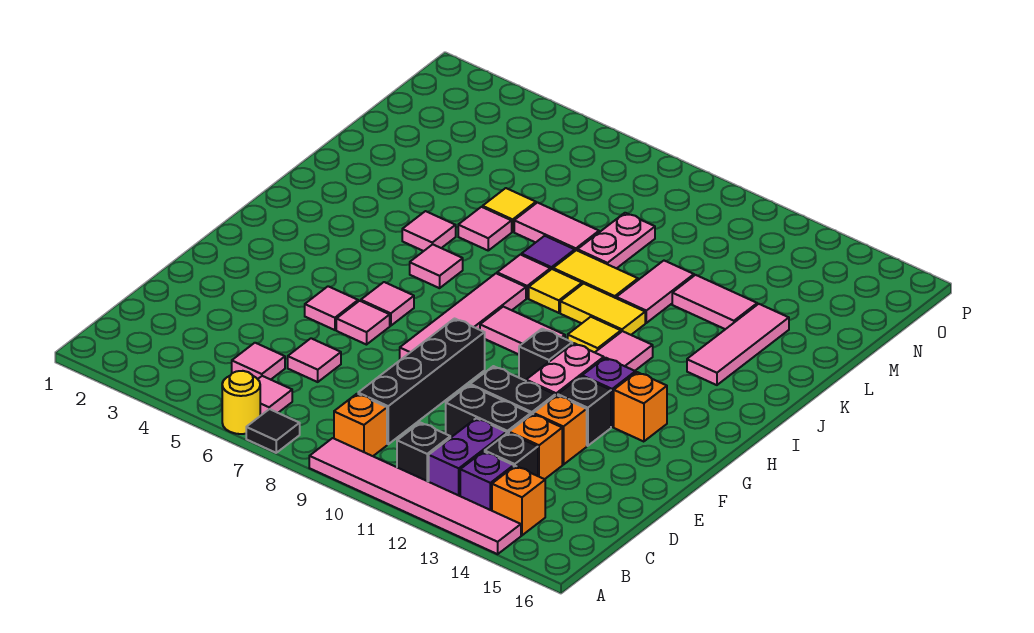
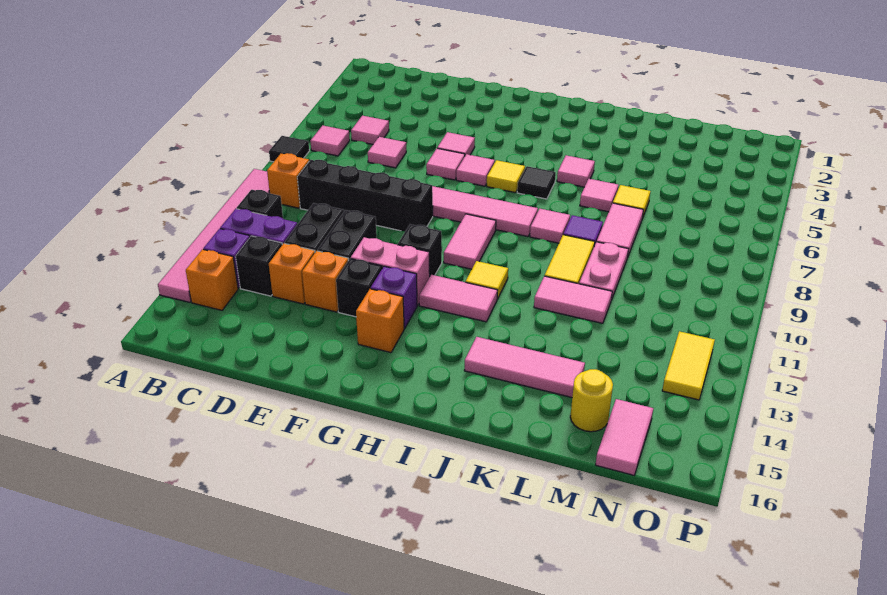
yellow 1x1 round brick [222,371,260,434] -> yellow 1x1 round brick moved to [570,369,613,432]
pink 1x1 tile [410,244,463,288] -> black 1x1 tile [517,166,556,199]
yellow 1x1 tile [529,269,582,313] -> yellow 1x1 tile moved to [487,160,525,193]
yellow 1x2 tile [560,284,645,335] -> yellow 1x2 tile moved to [662,331,715,400]
pink 1x2 plate [577,213,655,269] -> pink 1x2 plate turned to [579,242,628,300]
pink 1x2 tile [672,275,757,329] -> pink 1x2 tile moved to [596,399,653,475]

